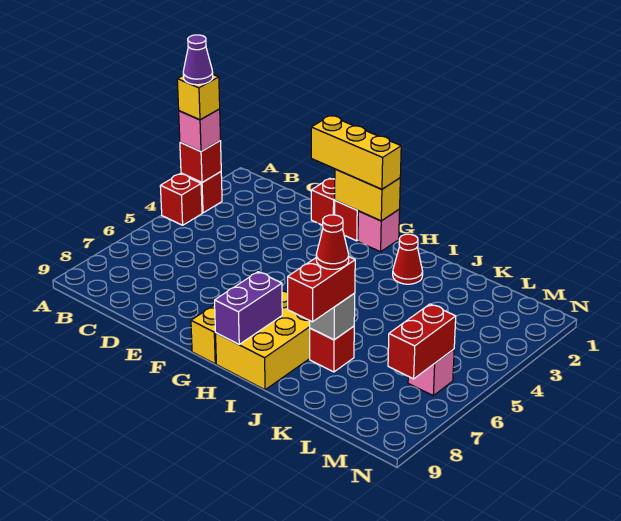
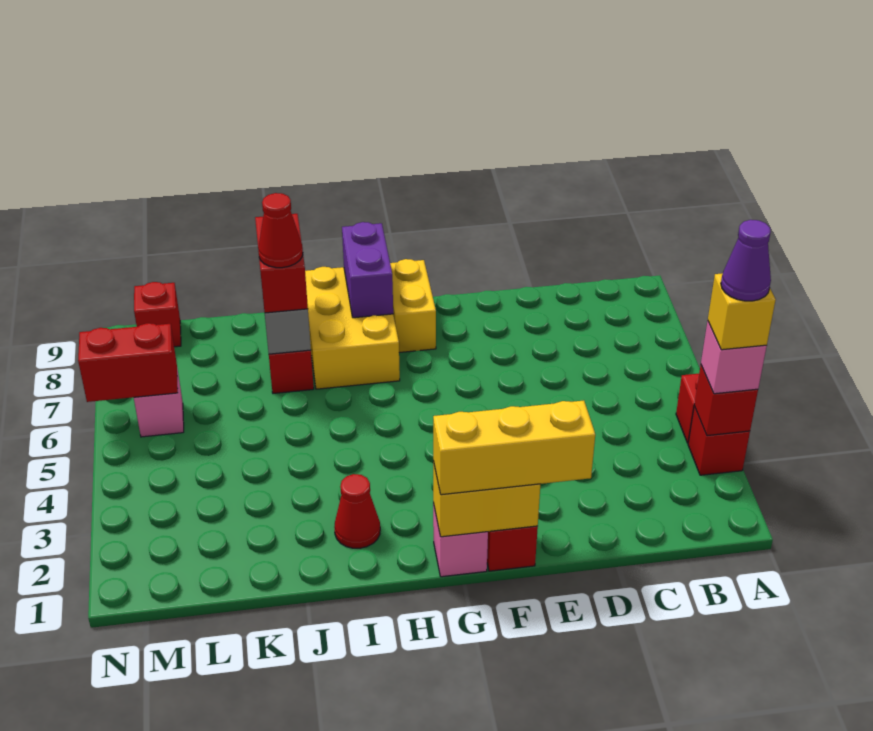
red 1x1 brick [311,178,335,225] -> red 1x1 brick moved to [134,282,181,347]
red 1x2 brick [388,304,456,379] -> red 1x2 brick turned to [78,323,178,402]

